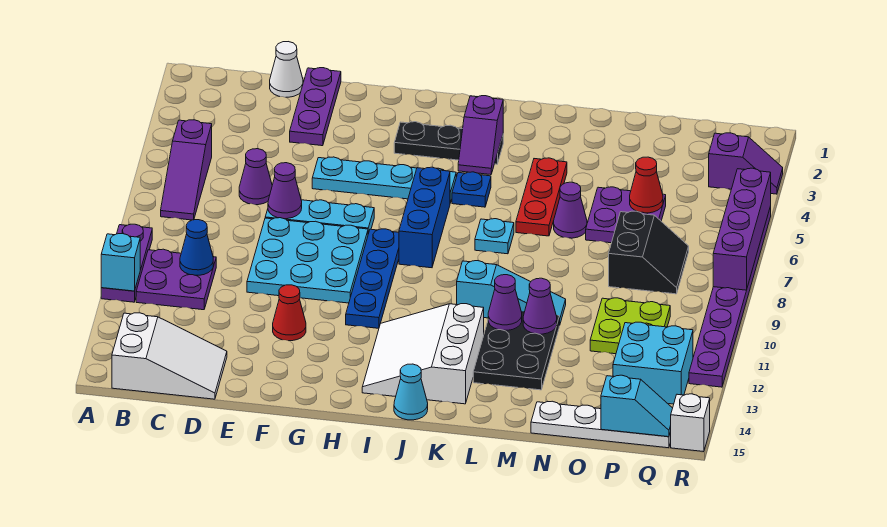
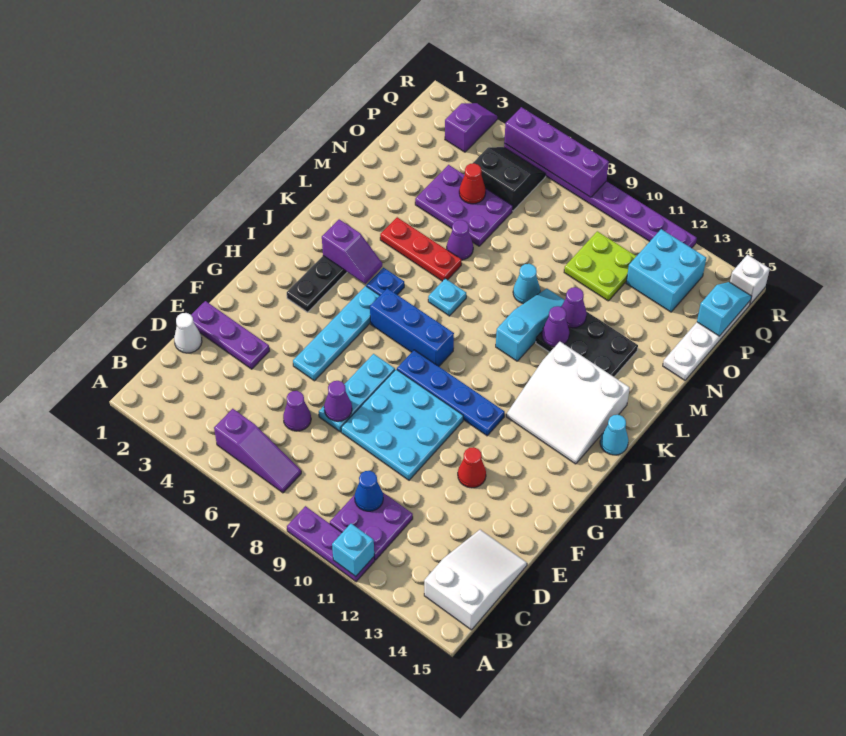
none -> cyan 1x1 cone [513,264,540,304]
purple 2x2 plate [586,187,666,243] -> purple 2x3 plate [415,165,513,246]
black 2x2 slope [609,211,689,294] -> black 2x2 slope moved to [473,147,546,211]

